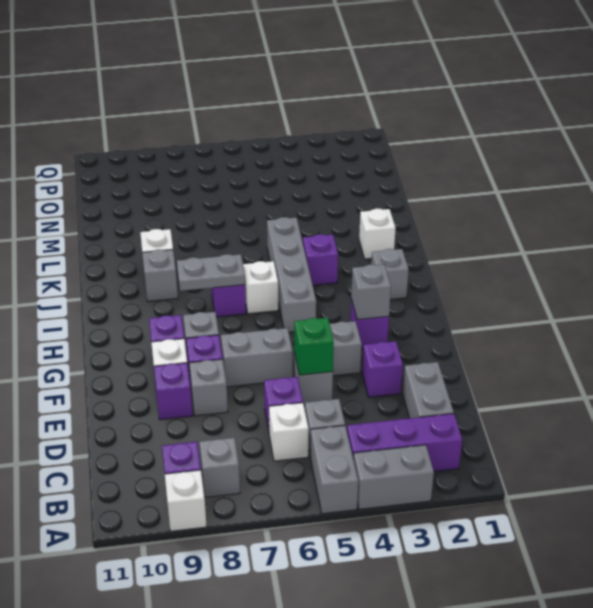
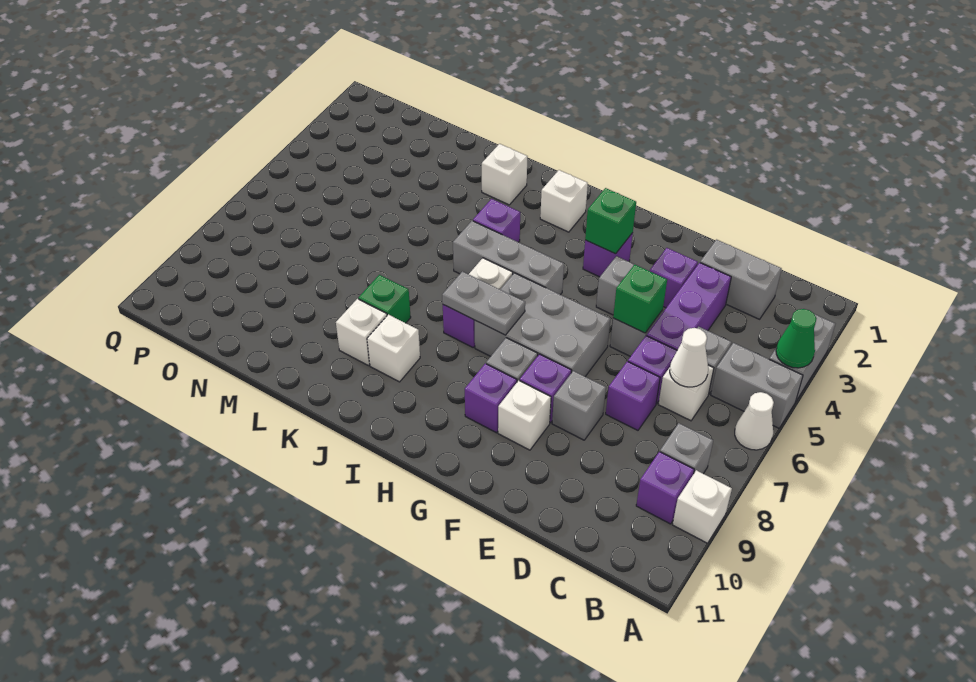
none -> green 1x1 cone [776,309,817,368]
none -> white 1x1 cone [735,392,774,450]
purple 1x3 brick [347,414,462,471] -> purple 1x3 brick moved to [647,263,731,350]
none -> white 1x1 cone [670,328,708,387]
purple 1x1 brick [154,363,193,420] -> purple 1x1 brick moved to [606,361,660,430]
grey 1x2 brick [221,328,293,387] -> grey 2x3 brick [475,273,610,376]
grey 1x1 brick [351,265,391,320] -> green 1x1 brick [585,188,636,254]
grey 1x4 brick [267,217,316,332] -> grey 1x3 brick [453,221,564,295]
grey 1x1 brick [371,249,409,299] -> white 1x1 brick [540,170,588,232]
grey 1x2 plate [177,254,245,291] -> grey 1x2 plate turned to [442,271,525,335]
grey 1x1 brick [142,249,178,301] -> white 1x1 brick [367,315,420,382]
none -> green 1x1 brick [358,275,411,323]

